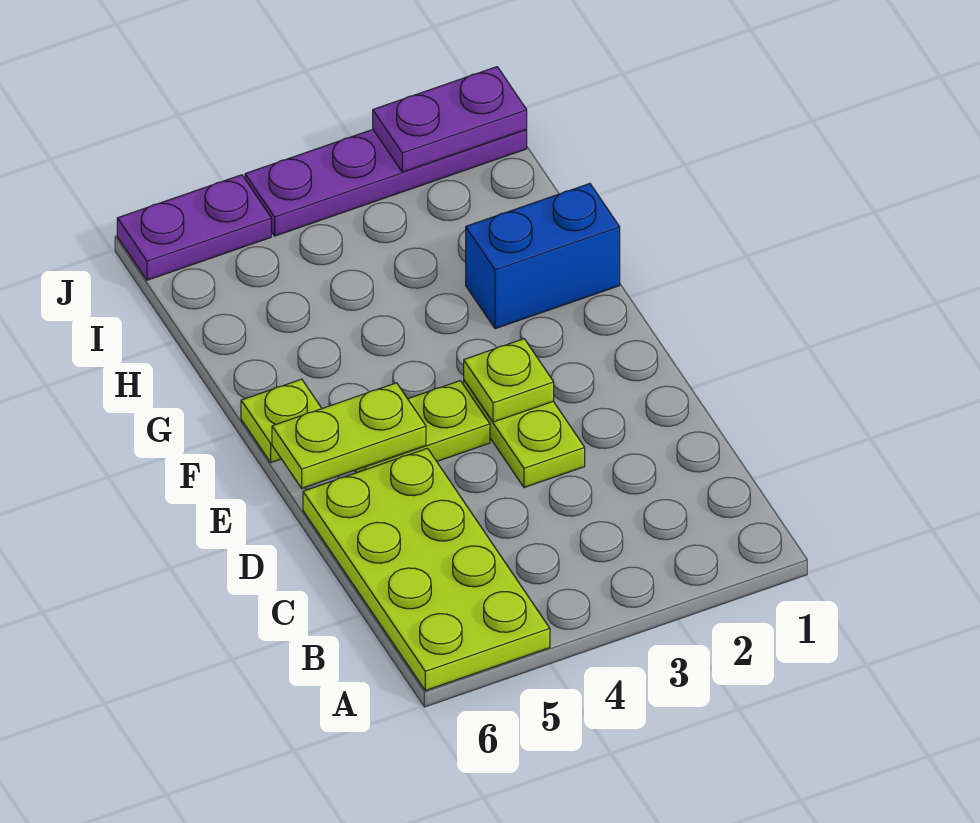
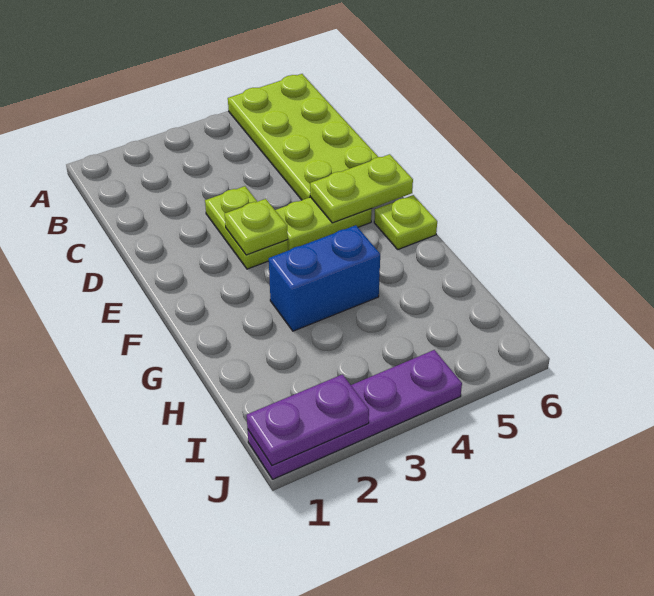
blue 1x2 brick [466,184,620,329] -> blue 1x2 brick moved to [269,225,380,331]
purple 1x2 plate [117,175,271,280] -> none

